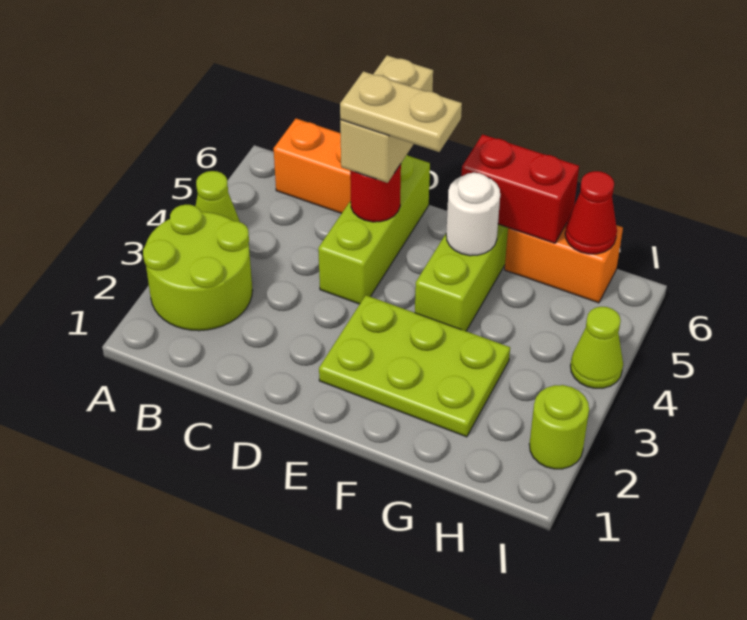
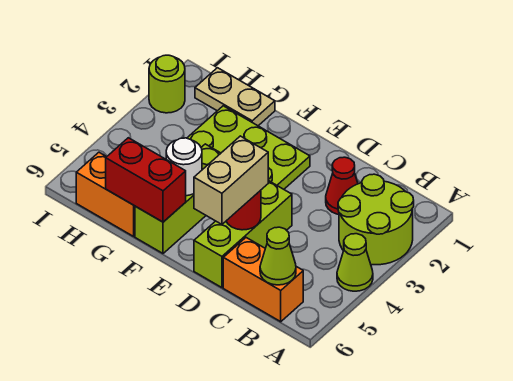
tan 1x2 plate [340,71,462,152] -> tan 1x2 plate moved to [195,68,275,126]
red 1x1 cone [565,171,617,254] -> red 1x1 cone moved to [326,157,358,214]
lime 1x1 cone [570,307,623,388] -> lime 1x1 cone moved to [260,227,296,285]

